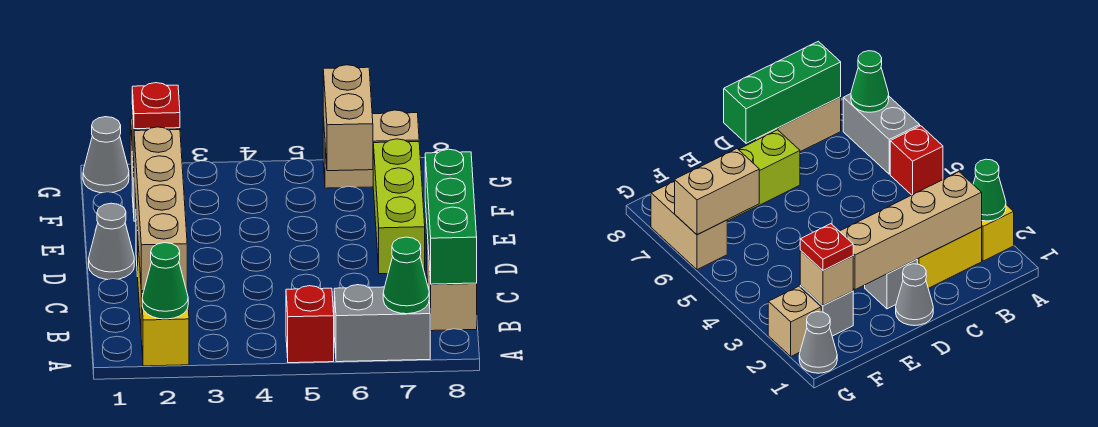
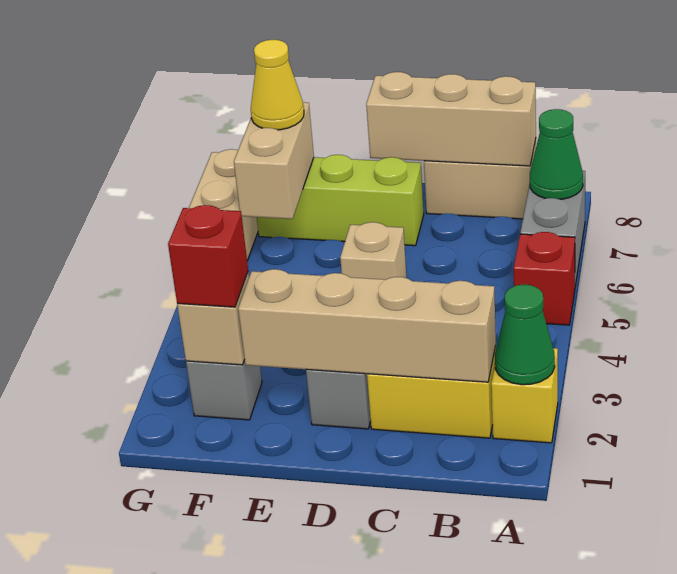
green 1x3 brick [425,149,477,284] -> tan 1x3 brick [366,72,536,166]
grey 1x1 cone [89,203,134,280] -> none
red 1x1 plate [132,83,180,129] -> red 1x1 brick [168,205,248,307]
tan 1x2 brick [323,65,373,171] -> tan 1x2 brick turned to [234,102,314,219]
none -> yellow 1x1 cone [251,40,304,130]
grey 1x1 cone [83,117,129,193] -> none
tan 1x1 brick [768,286,821,356] -> tan 1x1 brick moved to [340,222,406,280]

